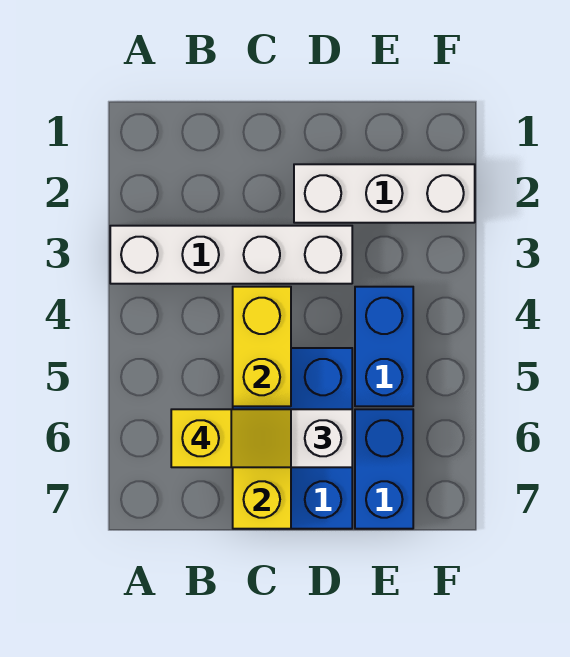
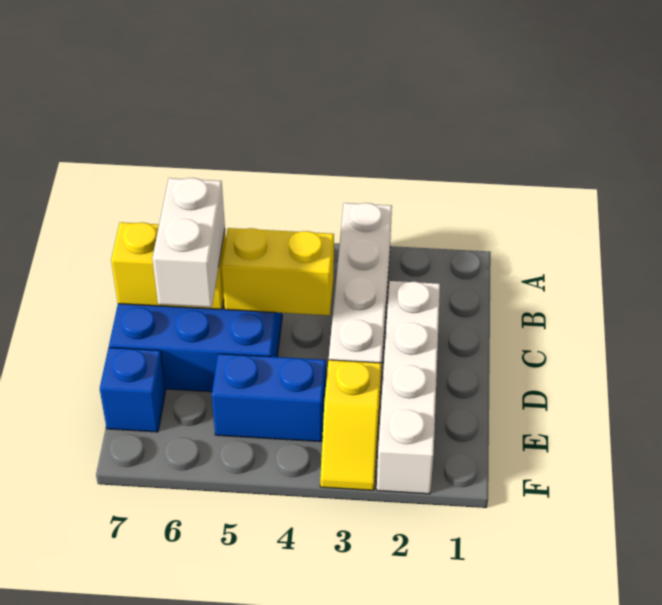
yellow 1x2 slope [171,409,291,467] -> yellow 1x2 slope moved to [320,360,381,490]
white 1x3 brick [294,164,475,223] -> white 1x4 brick [377,281,440,494]
blue 1x2 brick [355,409,413,529] -> blue 1x1 brick [100,348,166,432]

